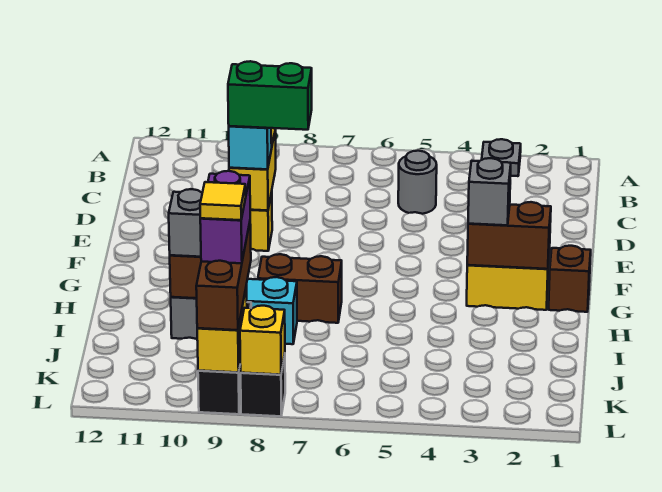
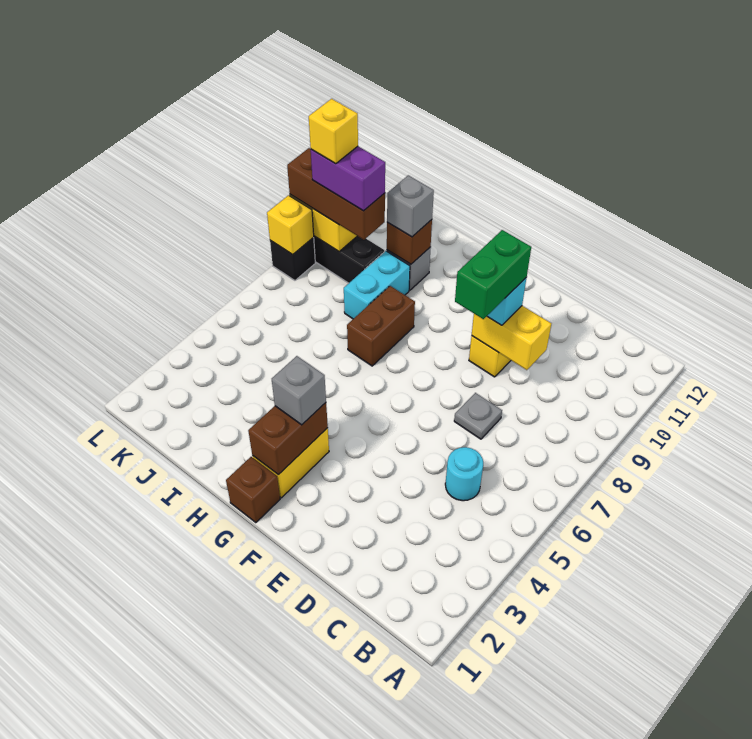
grey 1x1 plate [482,139,521,176] -> grey 1x1 plate moved to [454,393,502,439]
grey 1x1 round brick [398,151,437,214] -> cyan 1x1 round brick [445,447,483,501]
yellow 1x1 tile [200,182,246,220] -> yellow 1x1 brick [309,99,358,164]

